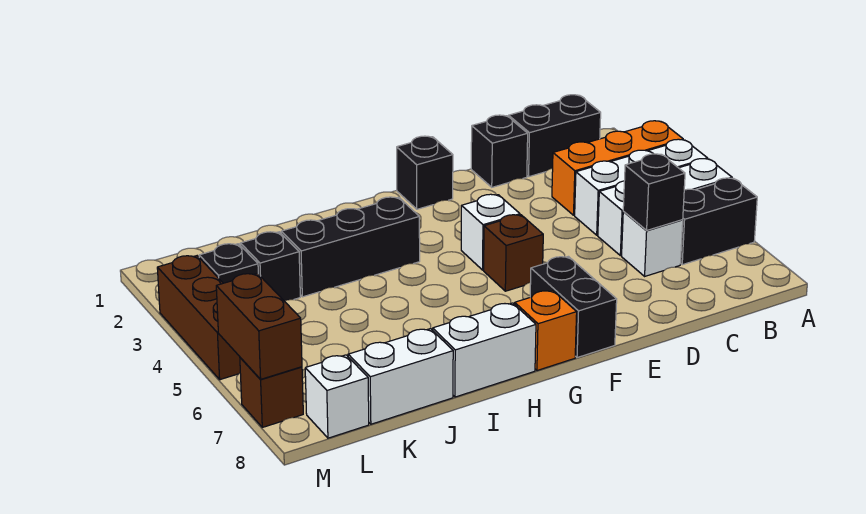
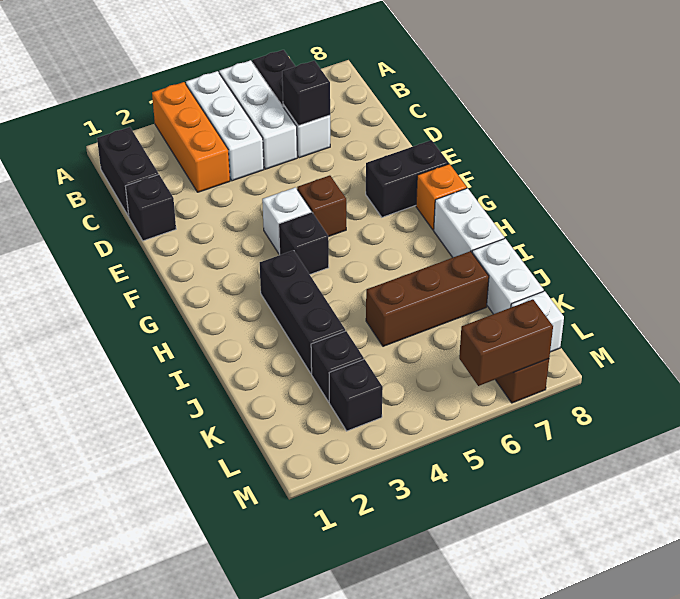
black 1x1 brick [397,136,453,209] -> black 1x1 brick moved to [279,212,329,274]
brown 1x3 brick [157,256,240,380] -> brown 1x3 brick moved to [366,251,489,346]

